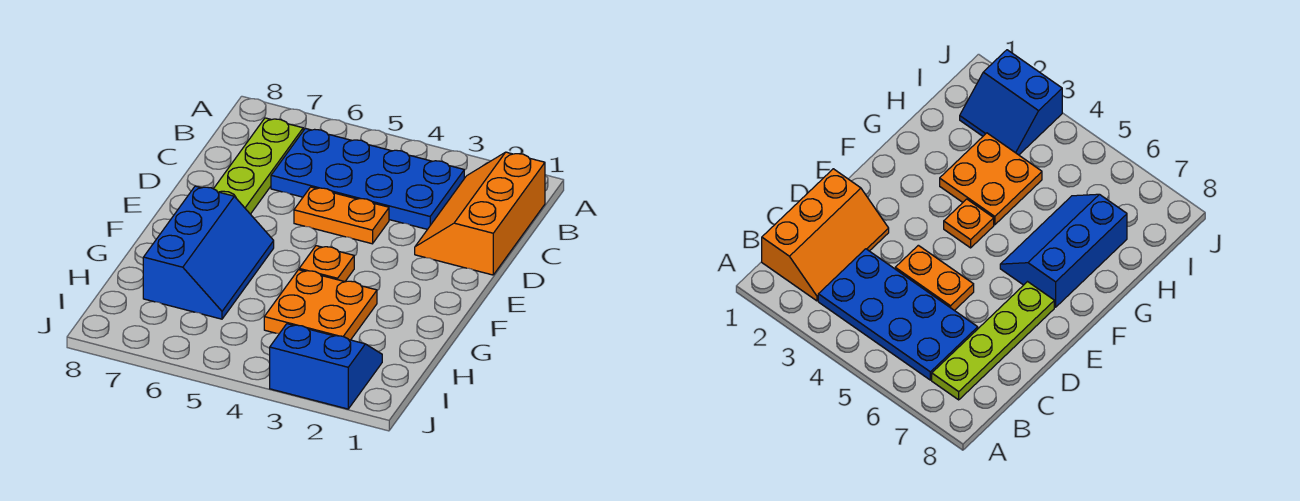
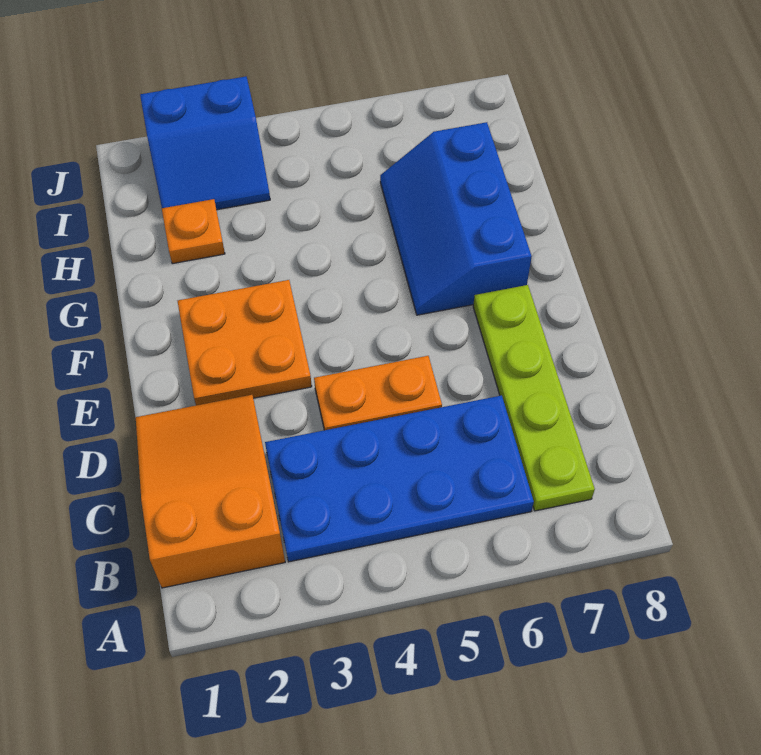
orange 2x3 slope [415,152,545,275] -> orange 2x3 slope turned to [136,395,285,588]
orange 1x1 plate [299,246,354,282] -> orange 1x1 plate moved to [162,199,225,264]
orange 2x2 plate [264,270,377,340] -> orange 2x2 plate moved to [178,280,312,405]

